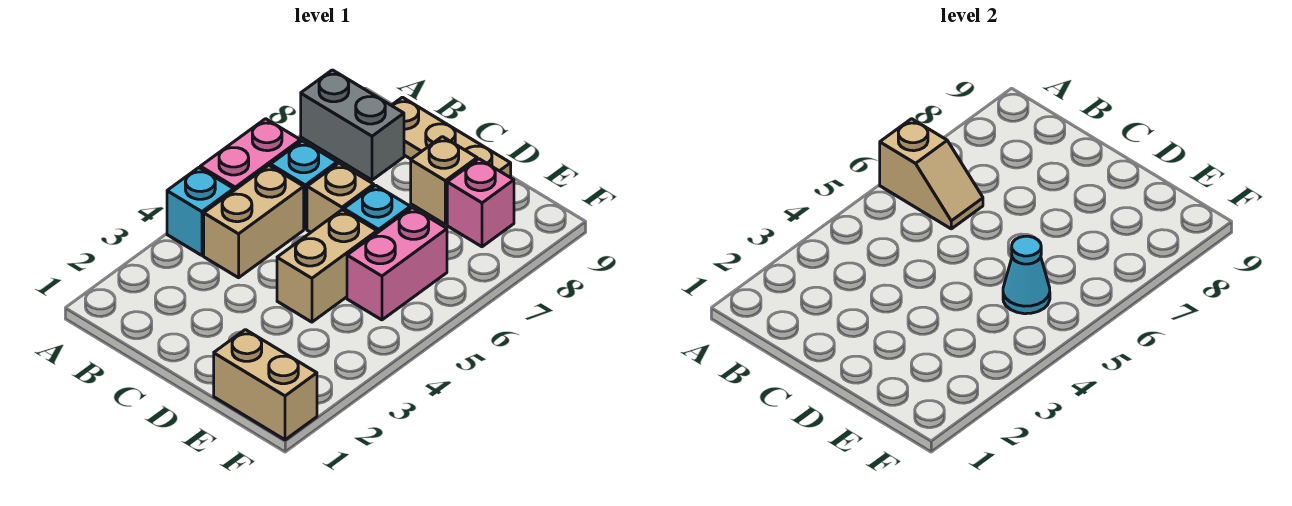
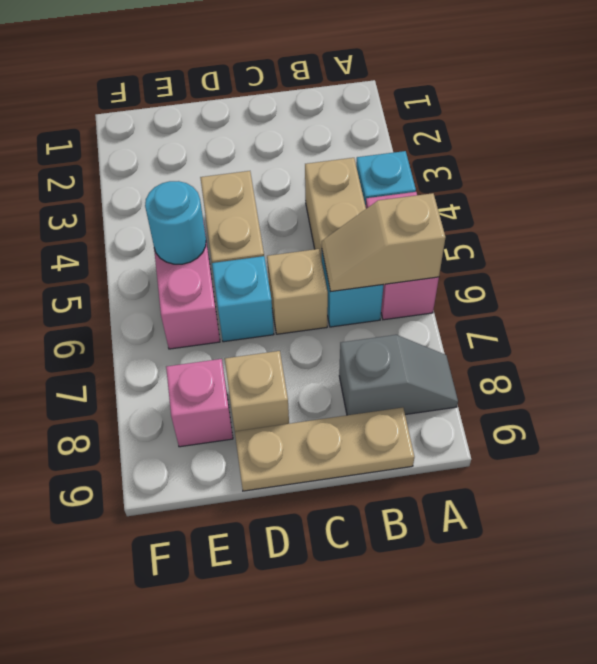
grey 1x2 brick [301,70,404,180] -> grey 1x2 slope [339,335,458,415]
tan 1x2 brick [214,330,317,440] -> none
cyan 1x1 cone [1003,236,1050,314] -> cyan 1x1 round brick [145,181,206,264]

